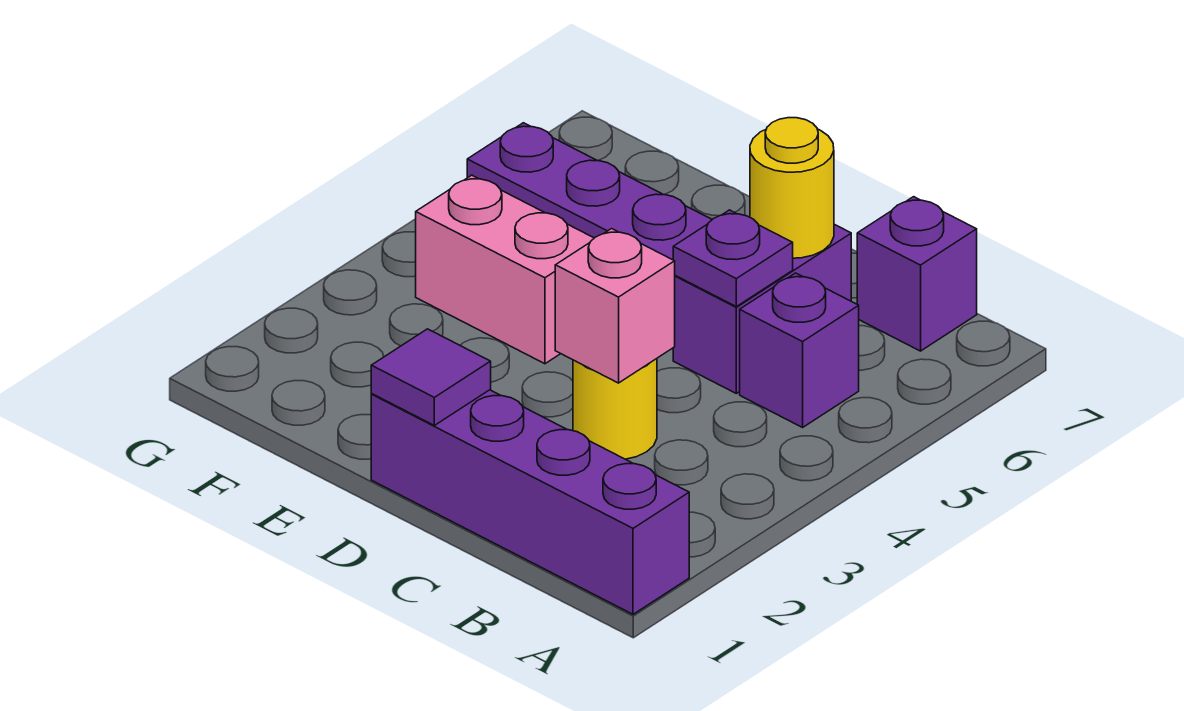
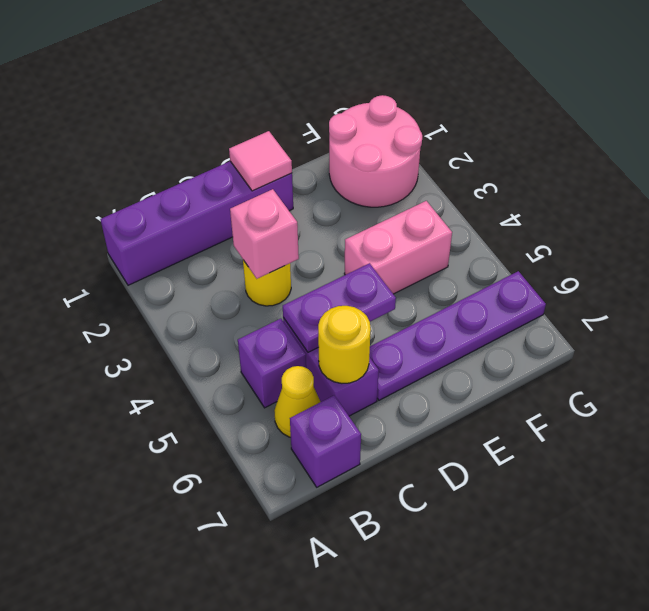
none -> yellow 1x1 cone [274,366,320,437]
purple 1x1 plate [673,210,793,307] -> purple 1x2 plate [283,263,396,352]
purple 1x1 tile [371,329,491,425] -> pink 1x1 tile [229,131,292,191]
none -> pink 2x2 round brick [329,95,422,207]

